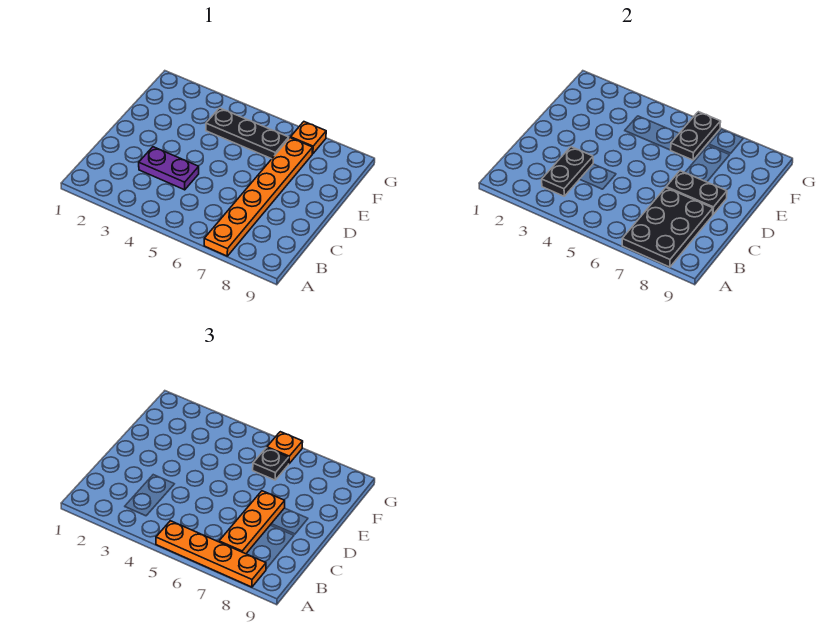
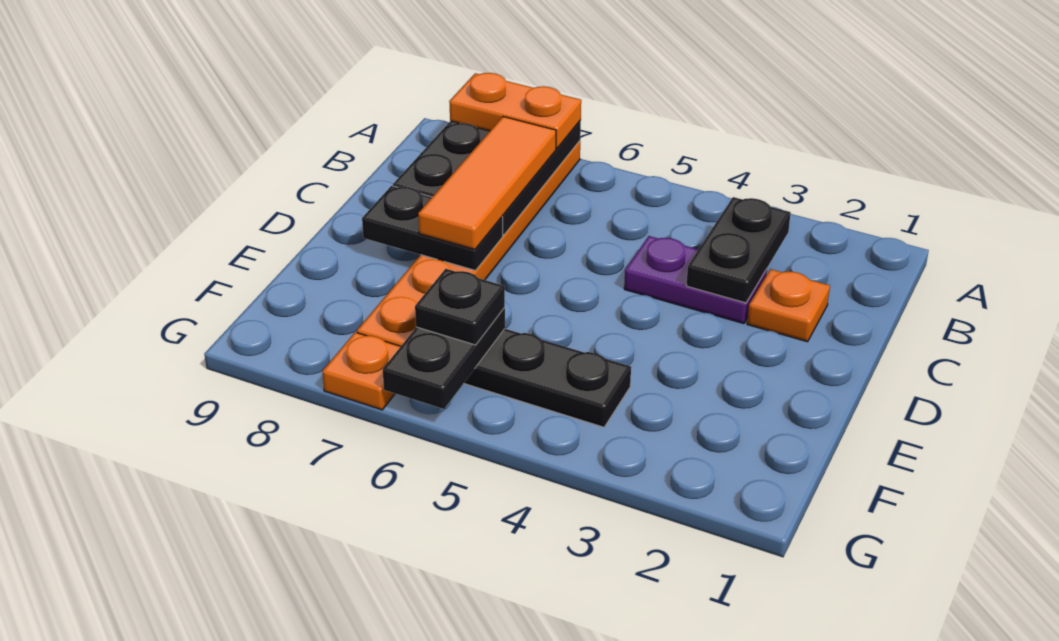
orange 1x4 plate [156,521,266,587] -> orange 1x2 plate [449,73,581,148]
orange 1x3 plate [219,491,285,554] -> orange 1x3 tile [418,117,556,249]
orange 1x1 plate [267,432,303,464] -> orange 1x1 plate moved to [747,269,830,342]

